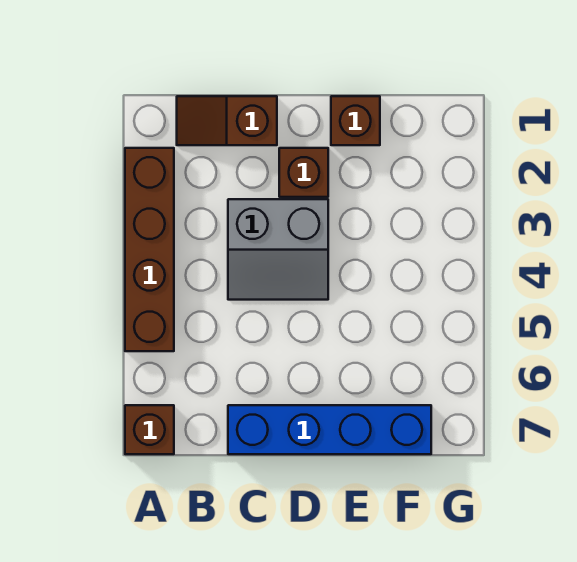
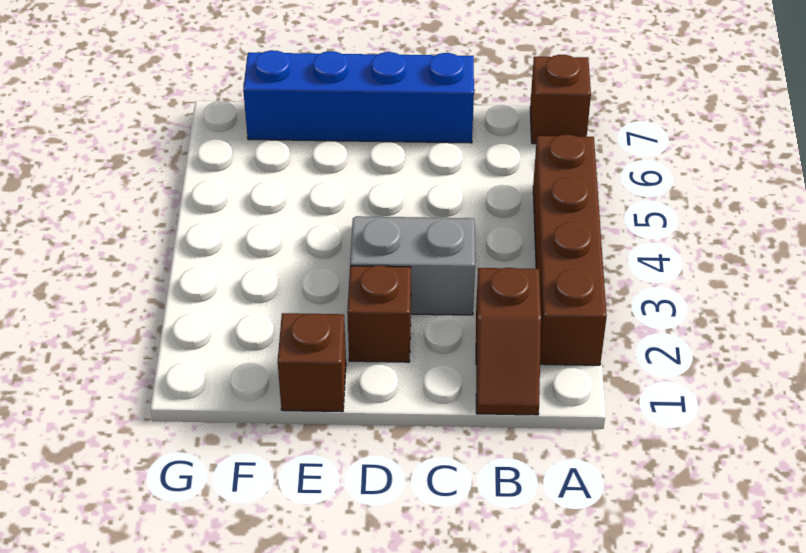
brown 1x2 slope [177,96,277,145] -> brown 1x2 slope turned to [476,268,541,415]

